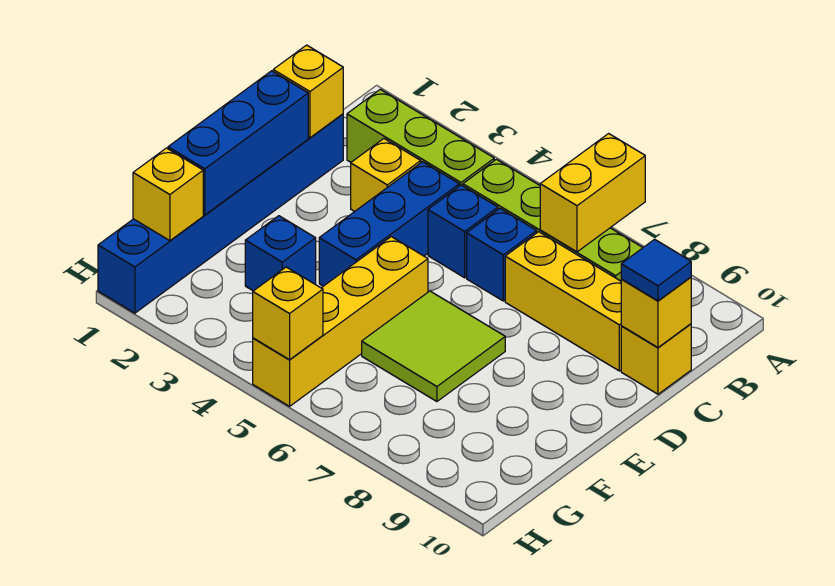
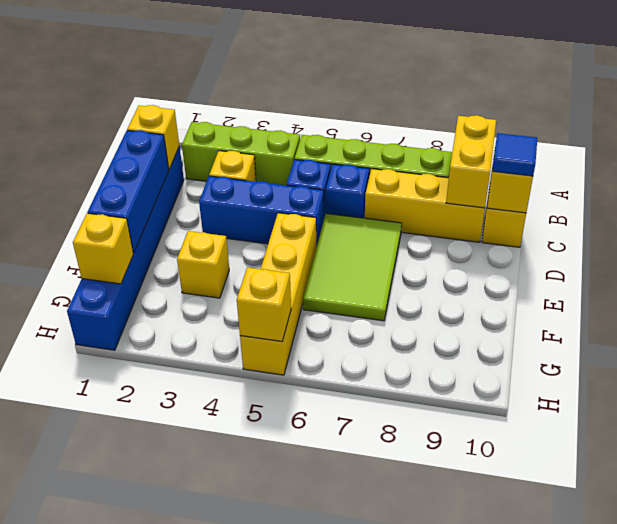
yellow 1x2 brick [540,134,645,252] -> yellow 1x2 brick moved to [446,115,496,208]
blue 1x3 brick [319,162,459,286] -> blue 1x3 brick turned to [199,176,324,247]
lime 2x2 tile [362,291,505,401] -> lime 2x3 tile [303,214,402,321]
blue 1x1 brick [245,216,316,291] -> yellow 1x1 brick [177,231,229,298]

